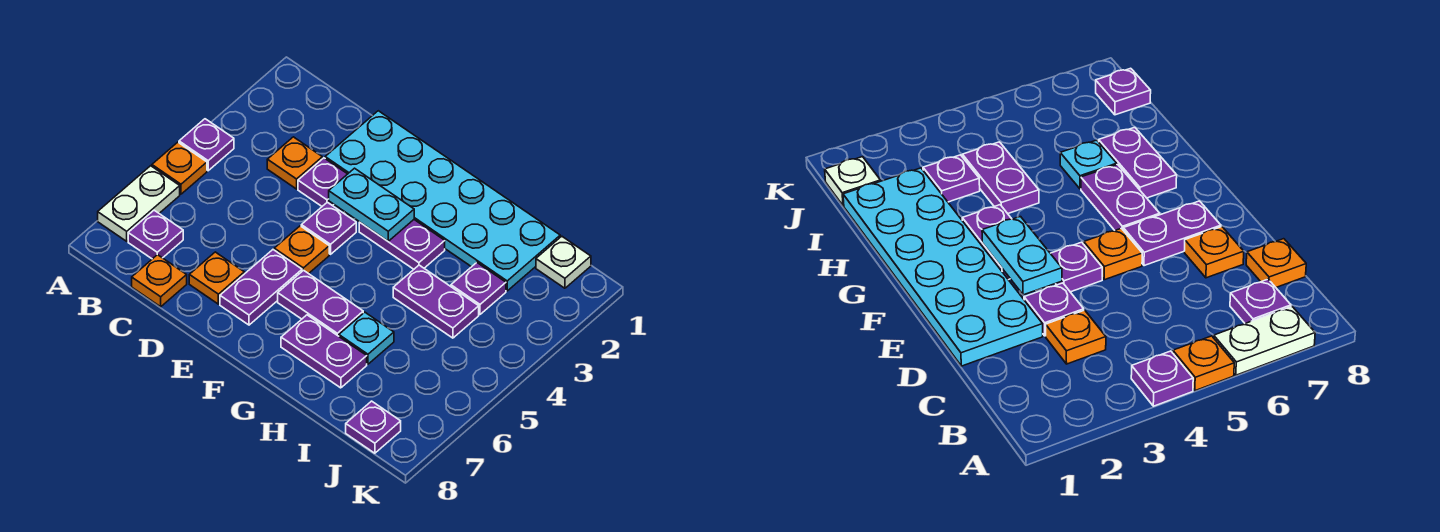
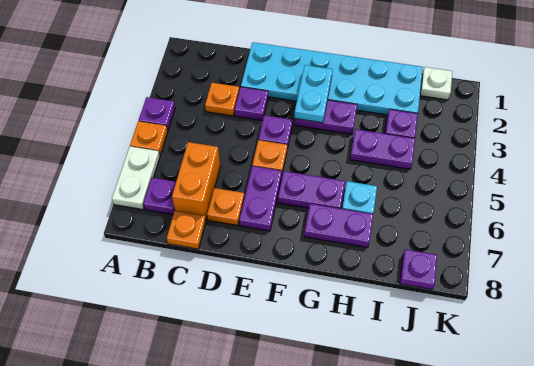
none -> orange 1x2 brick [172,142,220,219]
cyan 1x2 plate [329,168,414,241] -> cyan 1x2 plate turned to [294,65,333,123]

